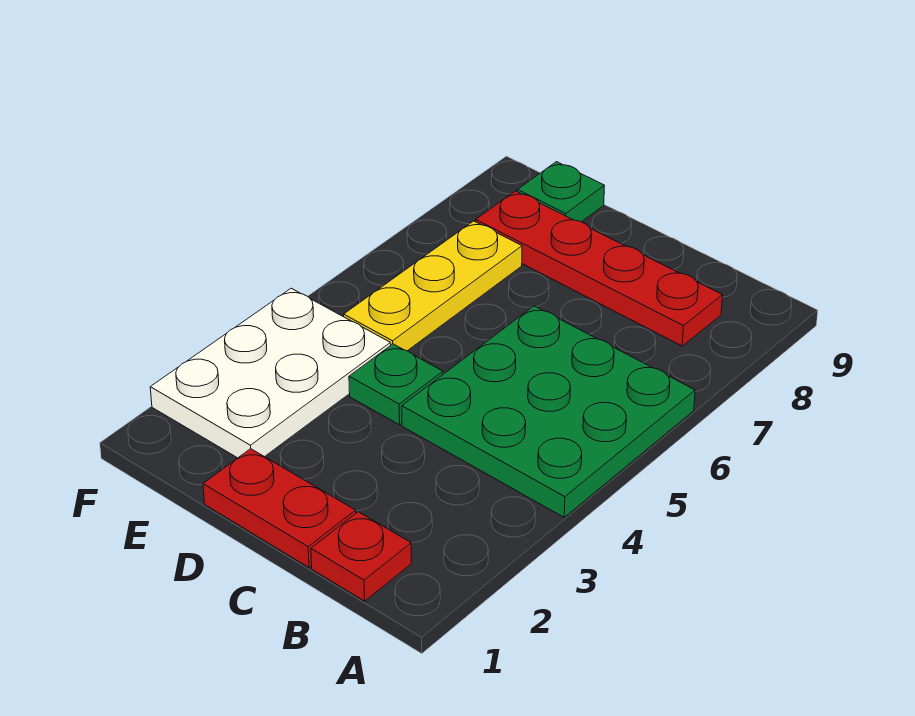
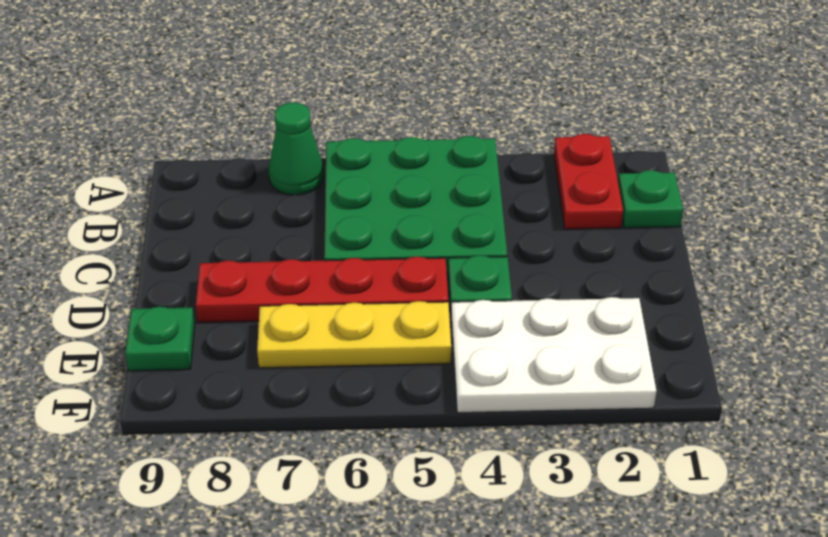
none -> green 1x1 cone [268,103,324,195]
red 1x1 plate [311,512,411,601] -> green 1x1 plate [618,170,683,228]
red 1x4 plate [476,191,723,346] -> red 1x4 plate turned to [196,257,448,323]
red 1x2 plate [203,449,356,567] -> red 1x2 plate moved to [554,134,623,229]

